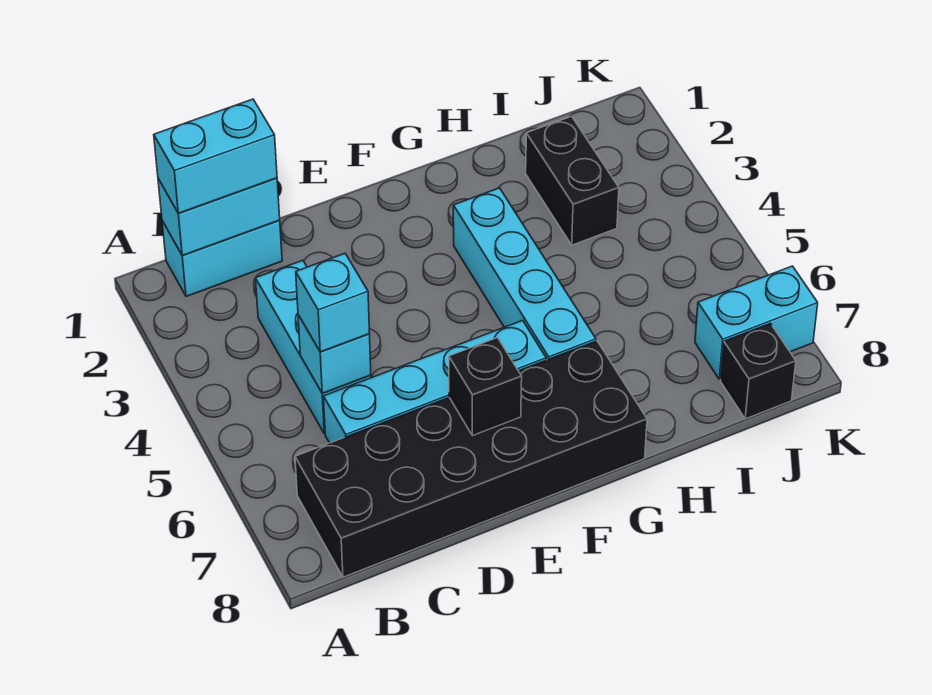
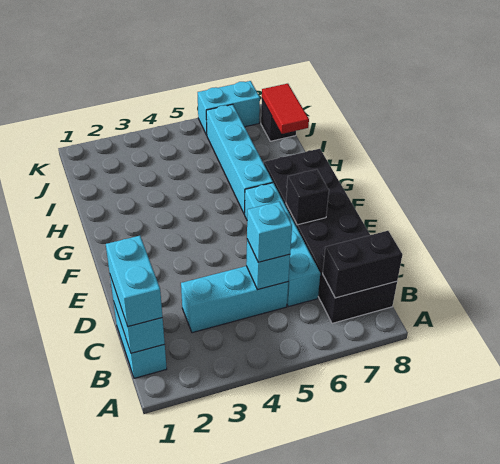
cyan 1x4 brick [453,188,596,360] -> cyan 1x4 brick turned to [206,104,273,214]
black 1x2 brick [526,116,619,245] -> black 1x2 brick moved to [323,231,403,298]
none -> red 1x2 tile [262,84,309,134]
cyan 1x2 brick [695,266,818,379] -> cyan 1x2 brick turned to [198,81,260,135]

